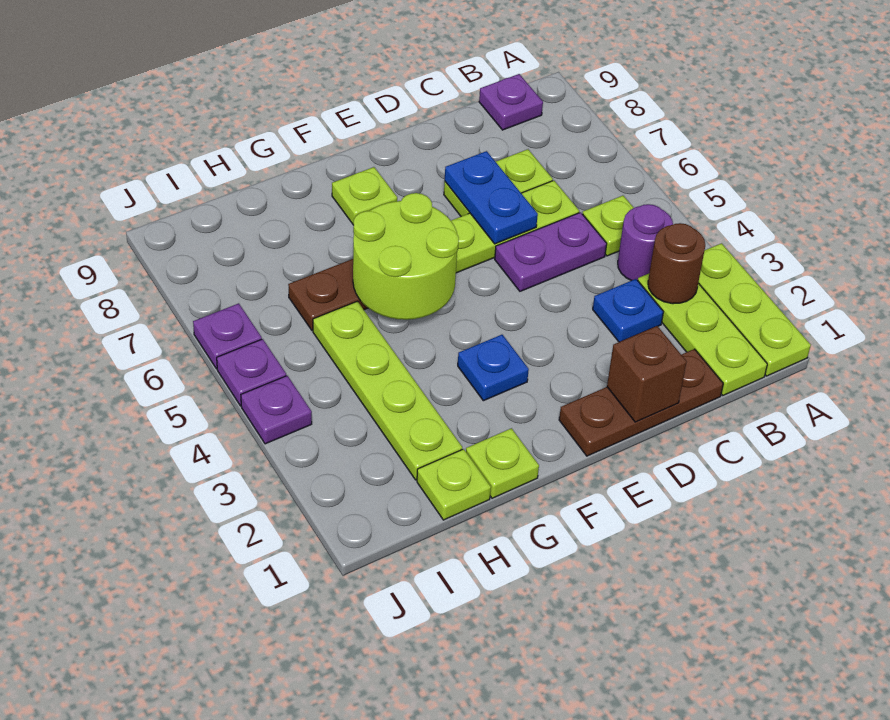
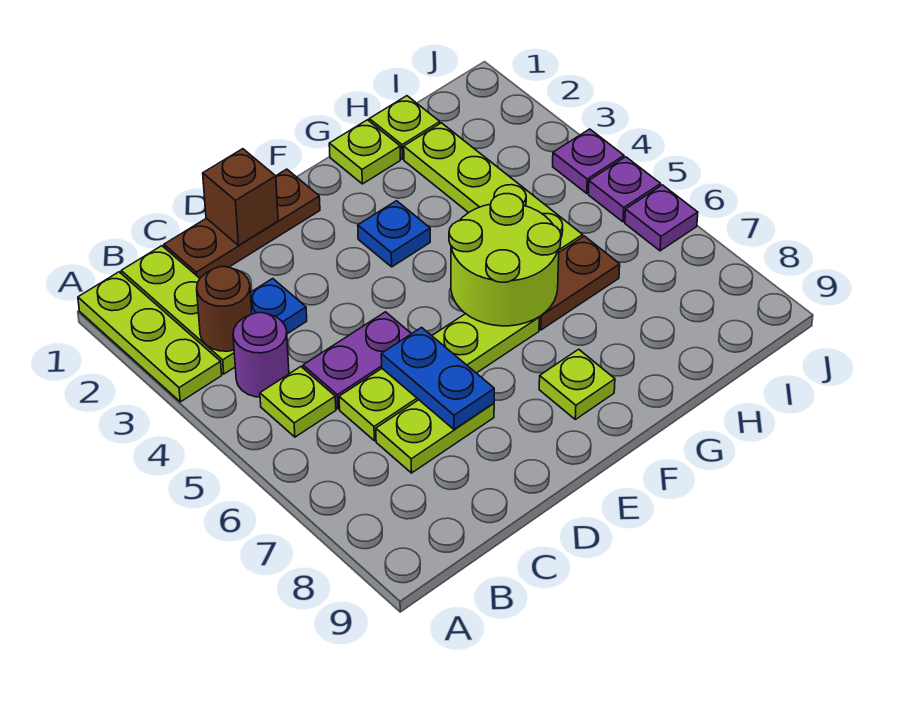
purple 1x1 plate [479,74,543,130] -> none

